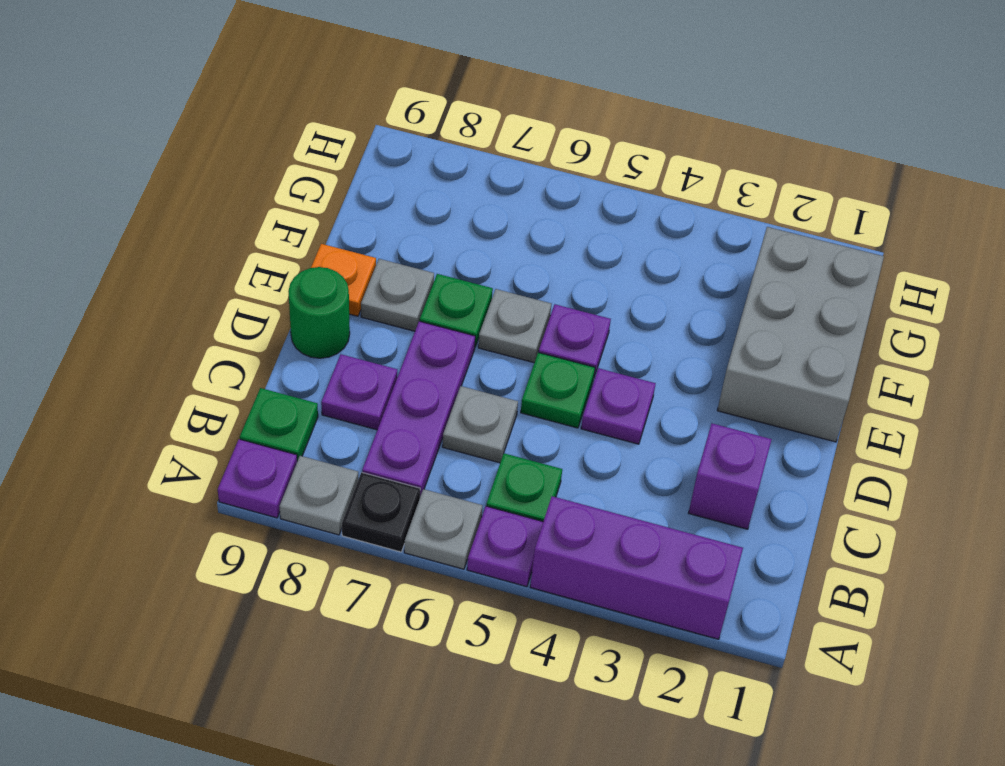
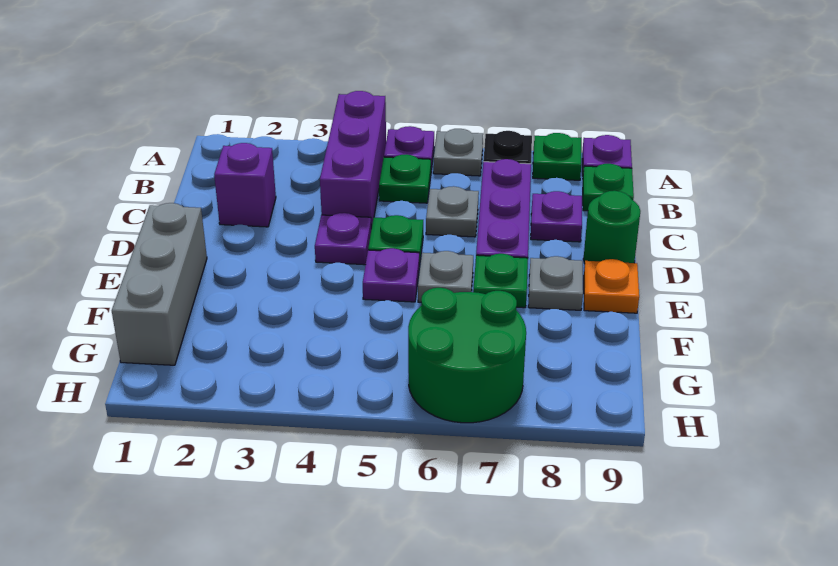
purple 1x3 brick [530,496,743,639] -> purple 1x3 brick turned to [320,91,386,229]
grey 1x1 plate [279,456,358,535] -> green 1x1 plate [533,133,581,180]
grey 2x3 brick [717,227,884,442] -> grey 1x3 brick [112,203,207,365]
none -> green 2x2 round brick [408,288,526,423]

